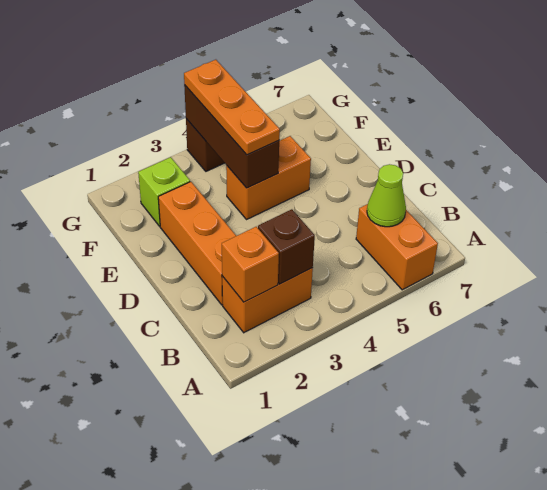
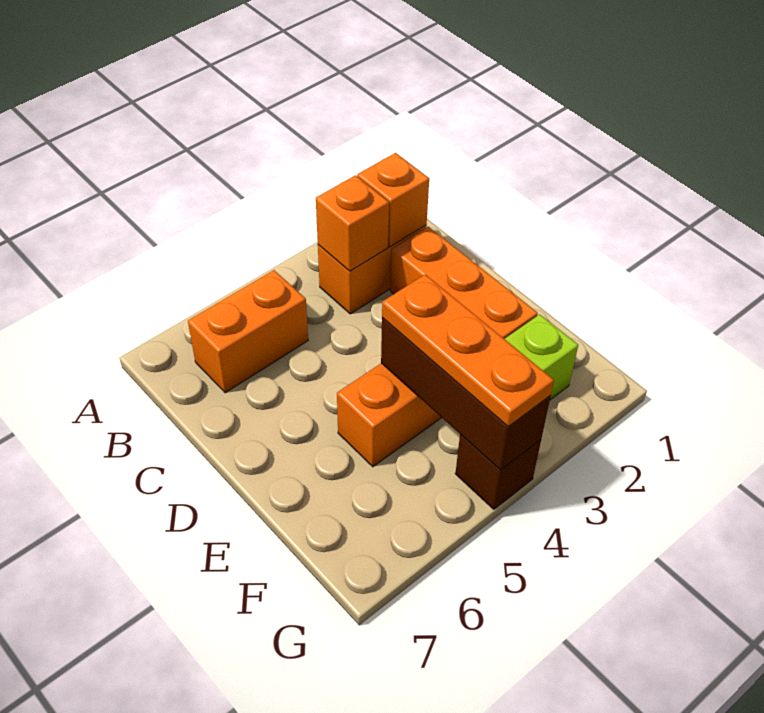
orange 1x2 brick [356,204,438,290] -> orange 1x2 brick turned to [188,270,308,393]
brown 1x1 brick [258,209,315,284] -> orange 1x1 brick [316,175,389,271]
lime 1x1 cone [367,164,406,227] -> none

